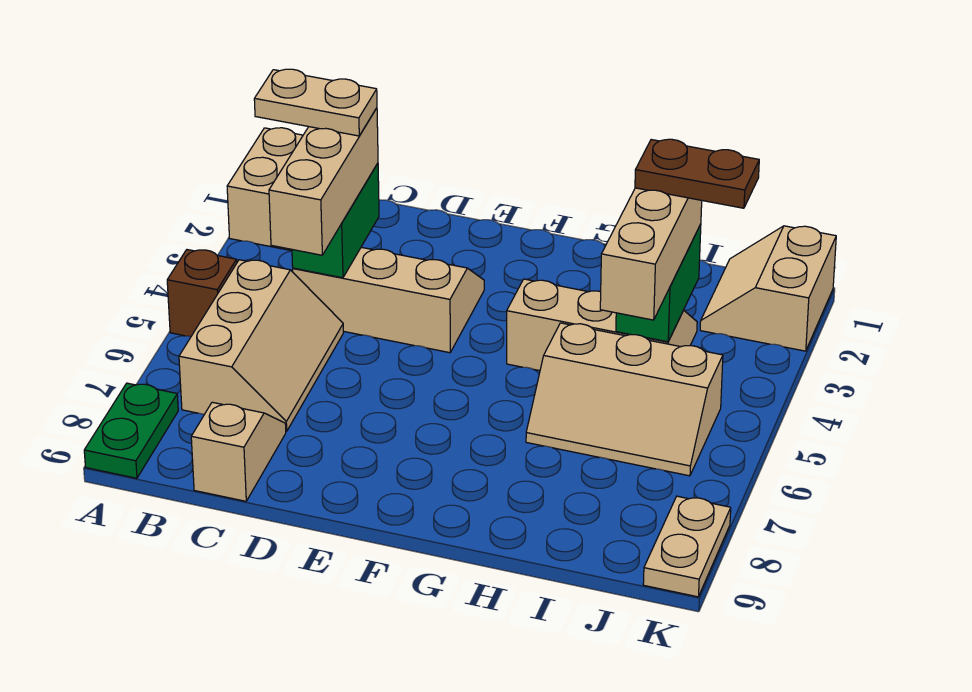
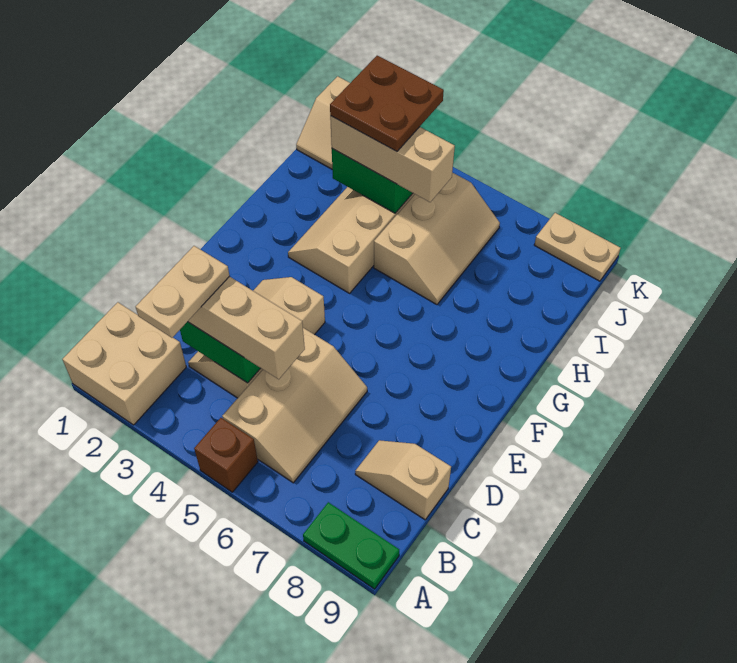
tan 2x3 slope [179,260,343,431] -> tan 2x3 slope turned to [222,328,367,483]
brown 1x2 plate [635,139,759,208] -> brown 2x2 plate [330,56,444,151]

